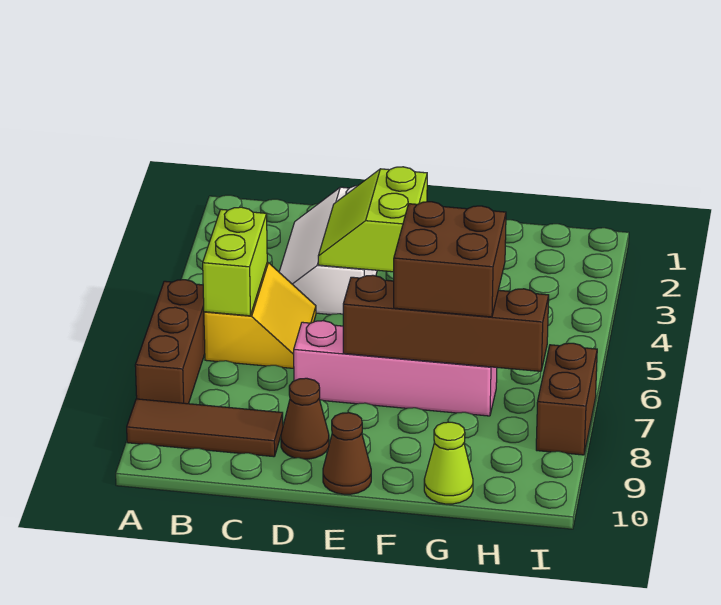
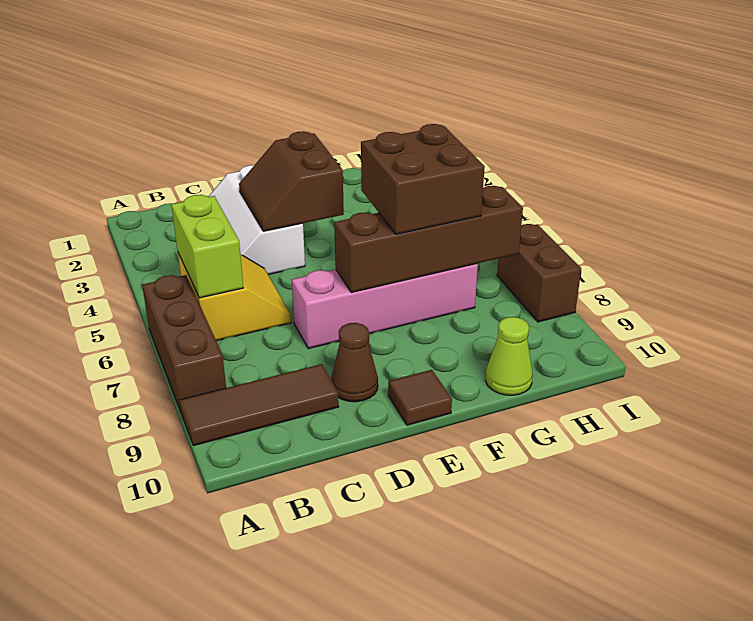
lime 2x2 slope [318,167,427,272] -> brown 2x2 slope [239,131,344,231]
brown 1x1 cone [323,413,371,494] -> brown 1x1 tile [388,370,452,425]

